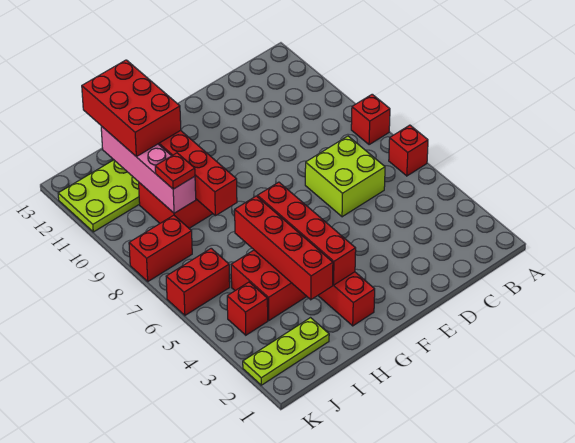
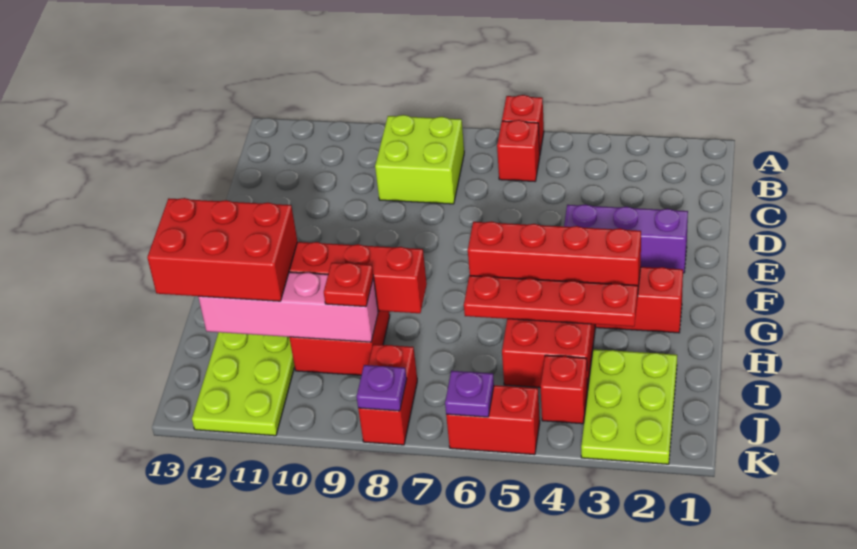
red 1x1 brick [351,94,390,145] -> red 1x1 brick moved to [497,120,540,181]
lime 2x2 brick [305,136,385,217] -> lime 2x2 brick moved to [375,115,464,204]
none -> purple 1x3 brick [564,204,688,273]
red 1x4 brick [235,196,333,300] -> red 1x4 plate [464,276,638,327]
lime 1x3 plate [243,318,329,385] -> lime 2x3 plate [581,349,677,464]
red 1x2 brick [166,248,230,315] -> red 1x2 brick turned to [446,385,540,455]
none -> purple 1x1 plate [445,371,494,417]
none -> purple 1x1 plate [357,365,407,411]

